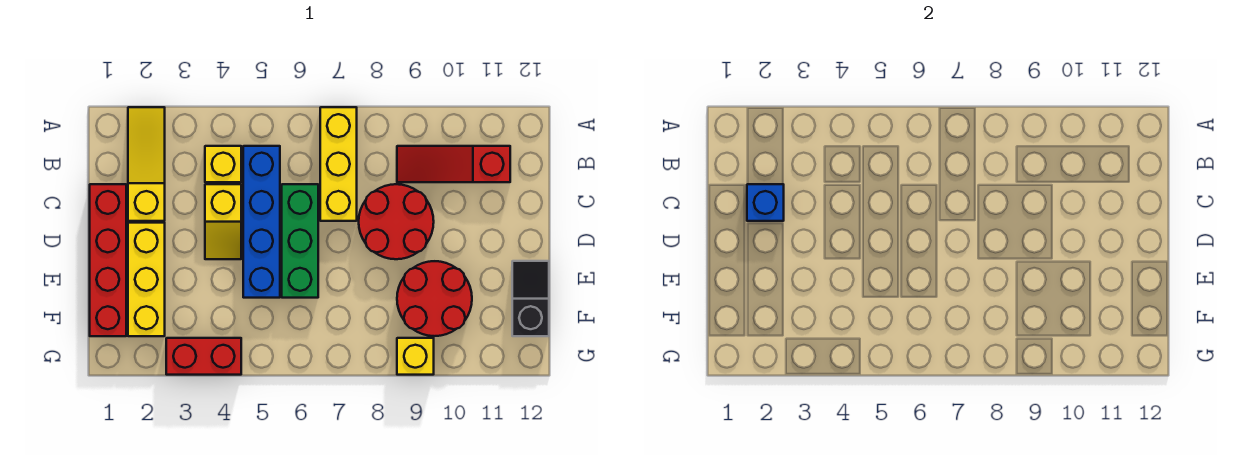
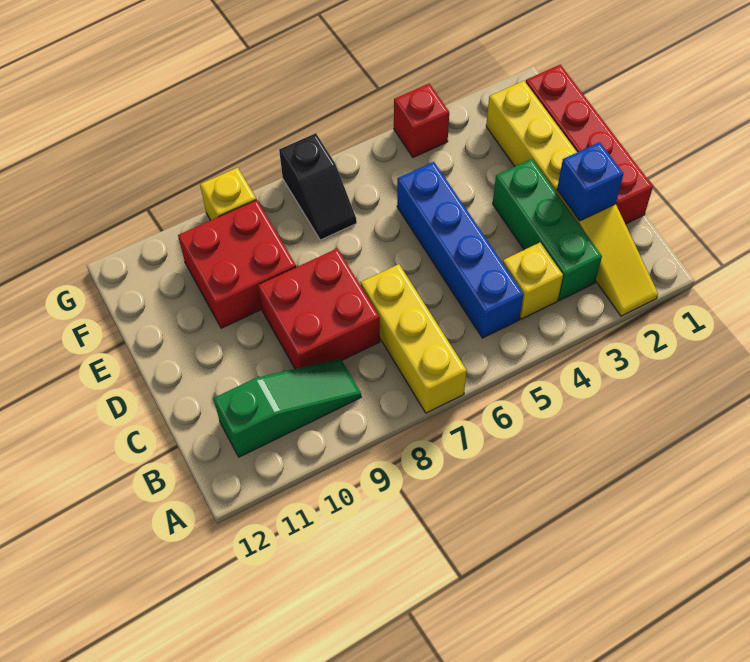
red 1x3 slope [397,146,510,182] -> green 1x3 slope [214,359,361,457]
yellow 1x2 slope [205,184,241,259] -> none
green 1x3 brick [282,184,318,298] -> green 1x3 brick moved to [493,159,602,300]
red 2x2 round brick [359,184,434,259] -> red 2x2 brick [258,248,380,369]
red 2x2 round brick [397,261,472,336] -> red 2x2 brick [178,200,296,328]
black 1x2 slope [512,261,549,336] -> black 1x2 slope moved to [279,133,357,240]
red 1x2 brick [166,338,241,375] -> red 1x1 brick [394,84,449,157]

